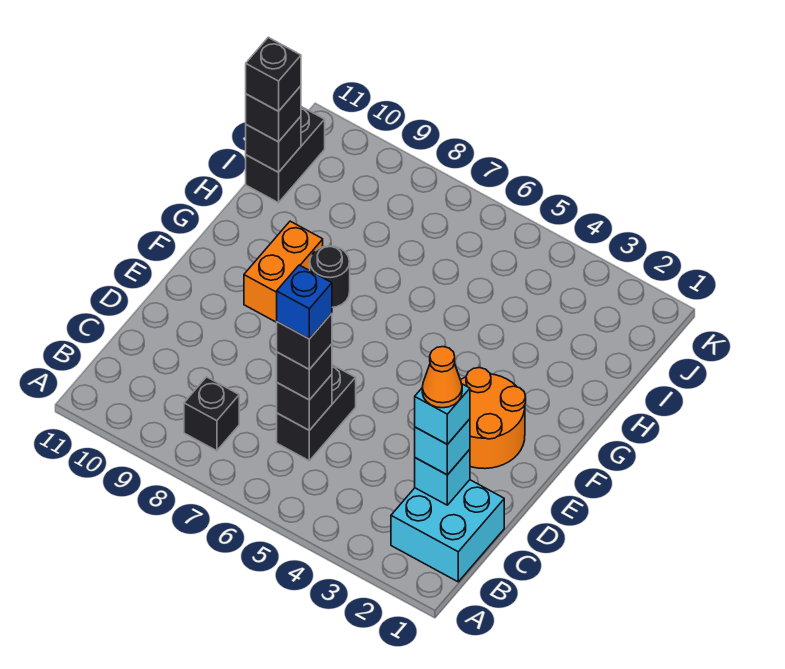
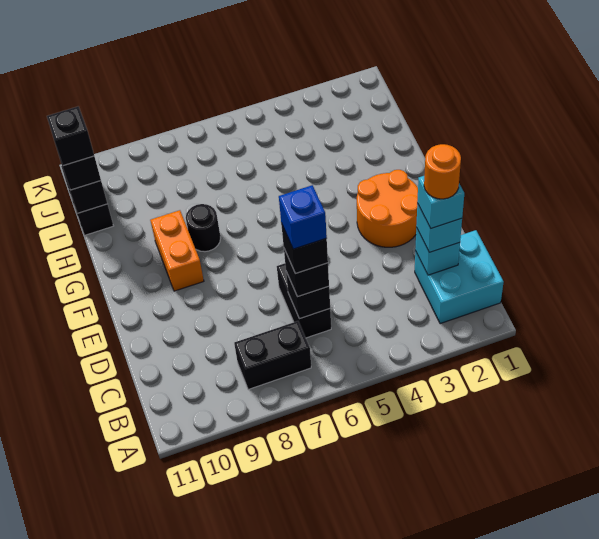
black 1x1 brick [184,377,239,451] -> black 1x2 brick [234,321,311,390]
orange 1x1 cone [422,347,462,408] -> orange 1x1 round brick [424,144,461,199]

